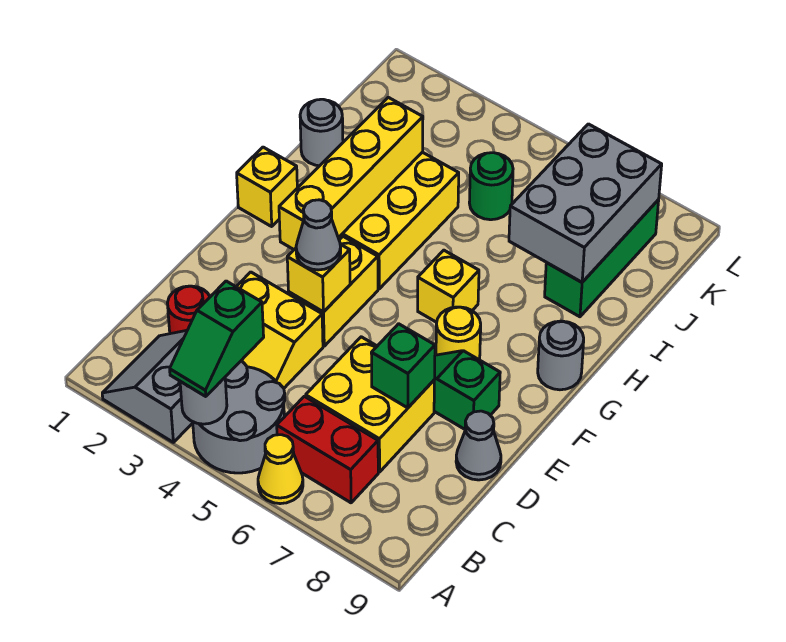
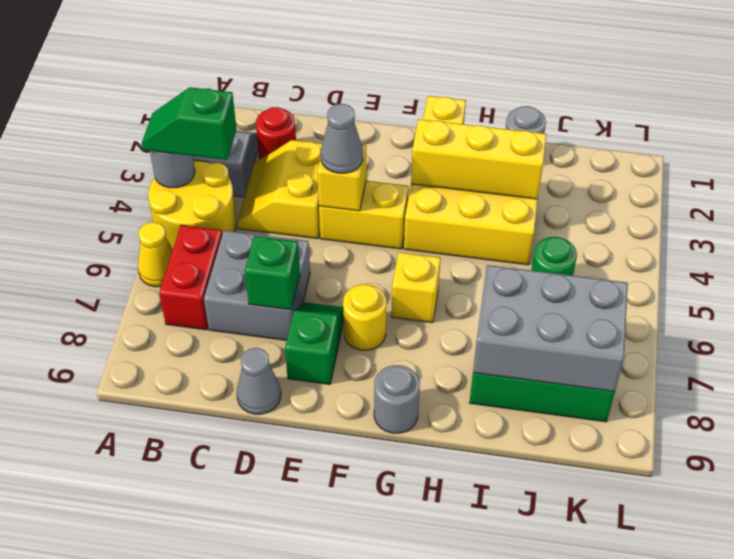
grey 2x2 round brick [193,361,285,473] -> yellow 2x2 round brick [148,160,237,249]
yellow 2x2 brick [306,337,434,472] -> grey 2x2 brick [204,231,310,340]
yellow 1x4 brick [279,97,423,249] -> yellow 1x3 brick [411,119,546,199]

